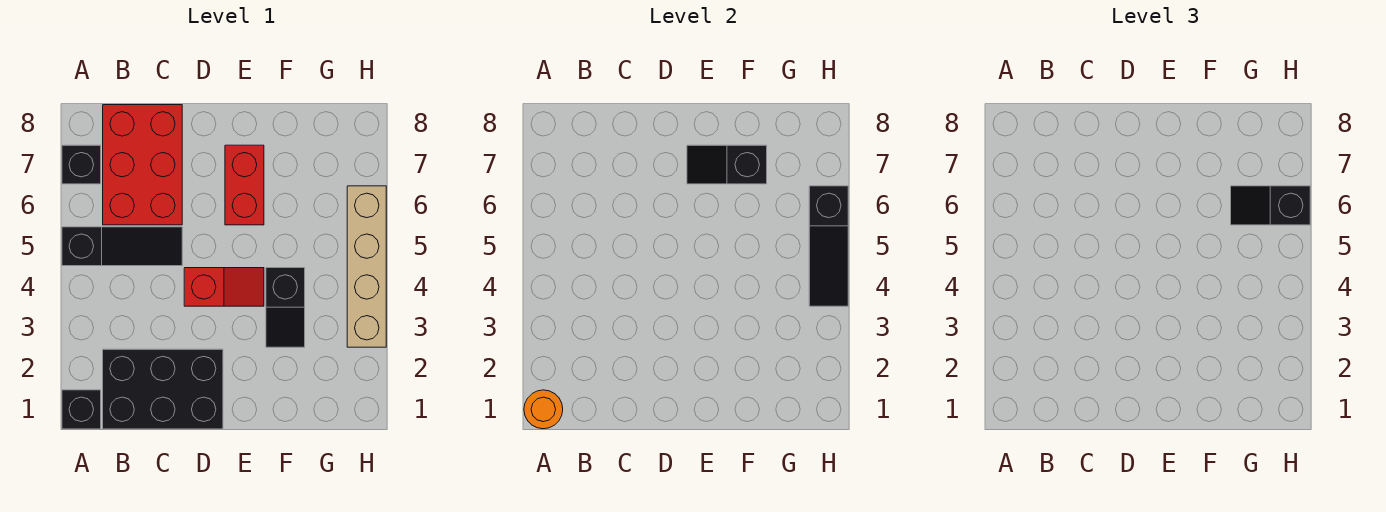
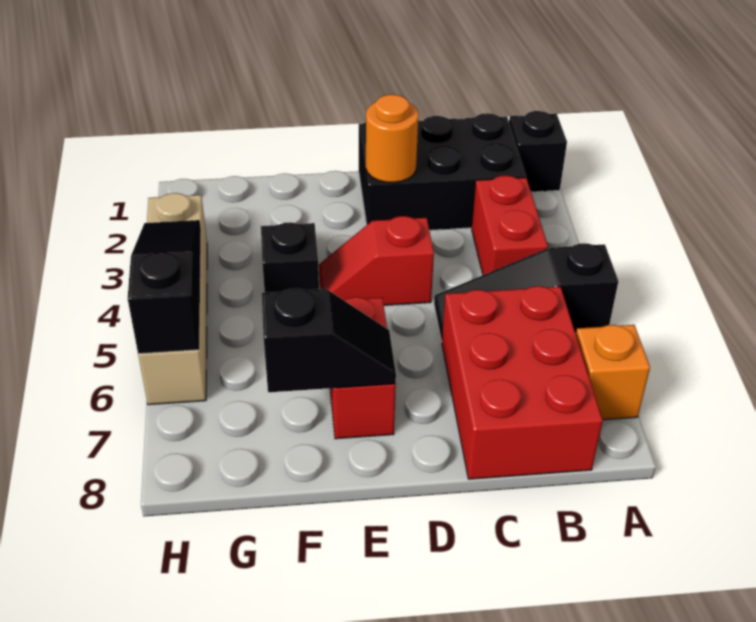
orange 1x1 round brick [524,390,563,429] -> orange 1x1 round brick moved to [366,95,418,183]
black 1x1 brick [62,145,101,184] -> orange 1x1 brick [576,325,650,420]
none -> red 1x2 brick [472,176,548,275]
black 1x2 slope [1231,186,1310,225] -> none

